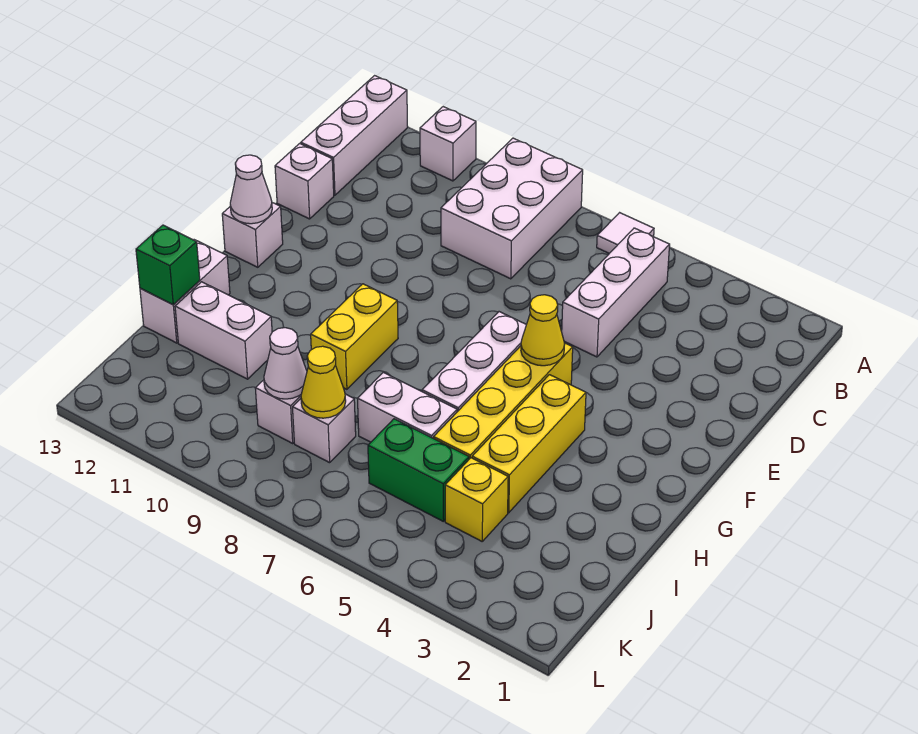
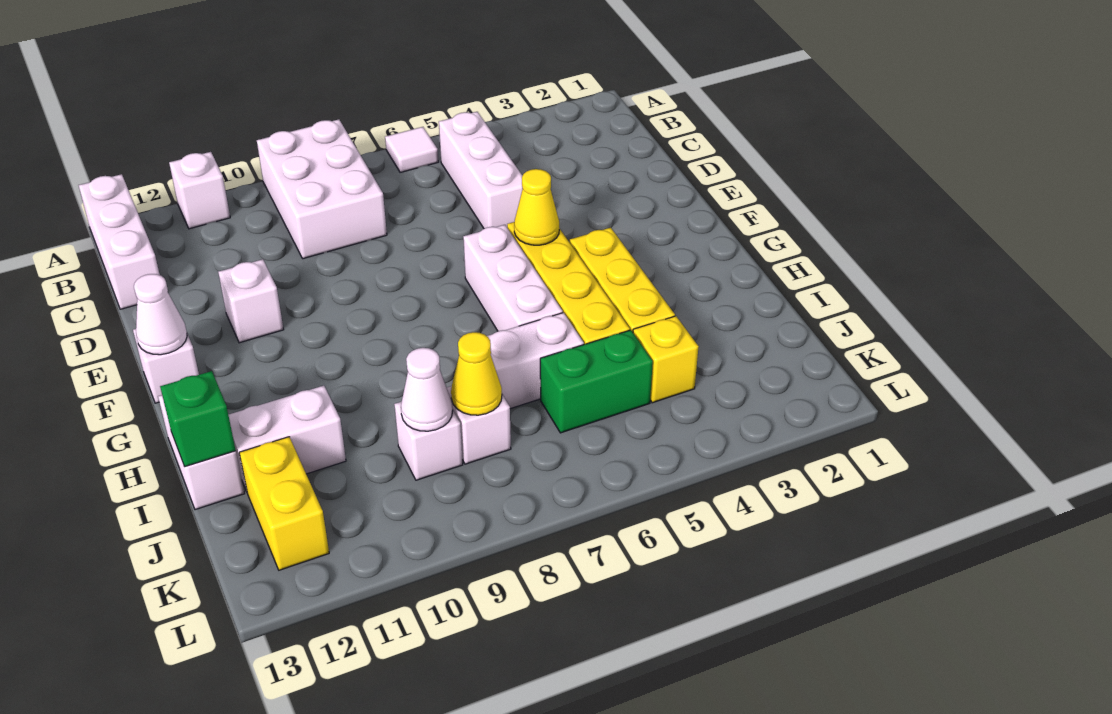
white 1x1 brick [275,144,334,219] -> white 1x1 brick moved to [218,259,284,343]
yellow 1x2 brick [311,284,398,389] -> yellow 1x2 brick moved to [239,437,329,570]

